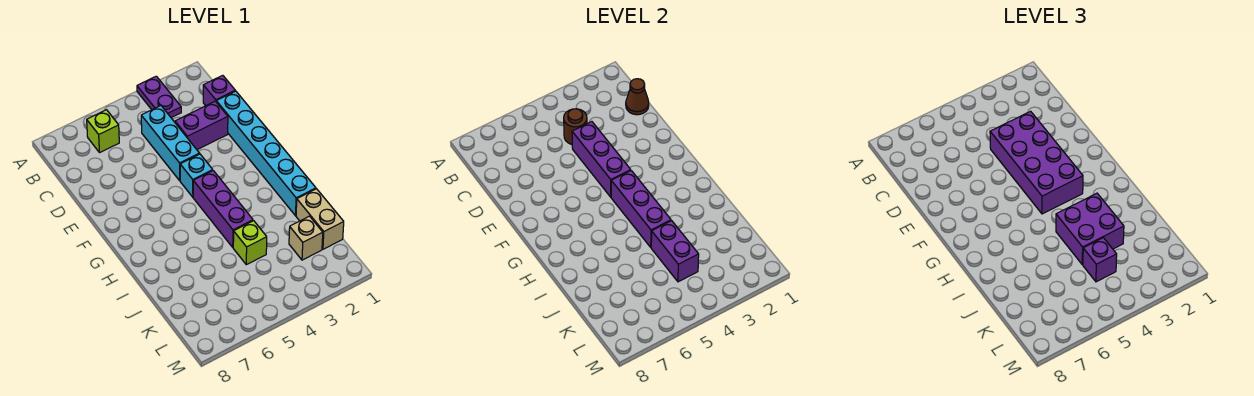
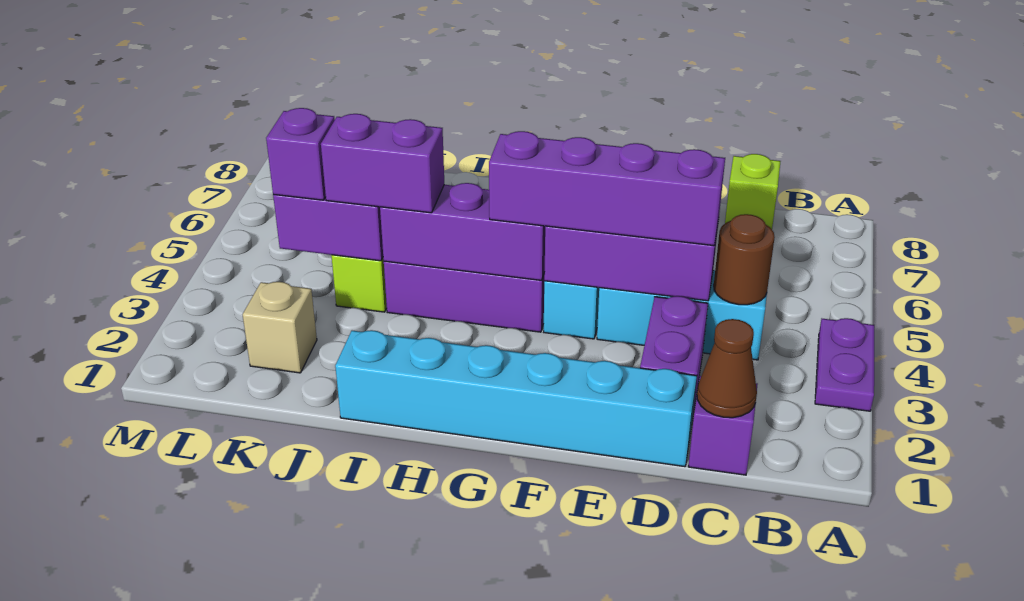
purple 1x2 plate [137,76,181,118] -> purple 1x2 plate turned to [815,318,874,411]
lime 1x1 brick [87,110,119,153] -> lime 1x1 brick moved to [725,154,781,229]
purple 2x4 brick [990,111,1083,214] -> purple 1x4 brick [489,131,725,246]
purple 2x2 brick [1056,193,1124,265] -> purple 1x2 brick [321,114,444,213]
tan 1x2 brick [296,189,344,249] -> none

